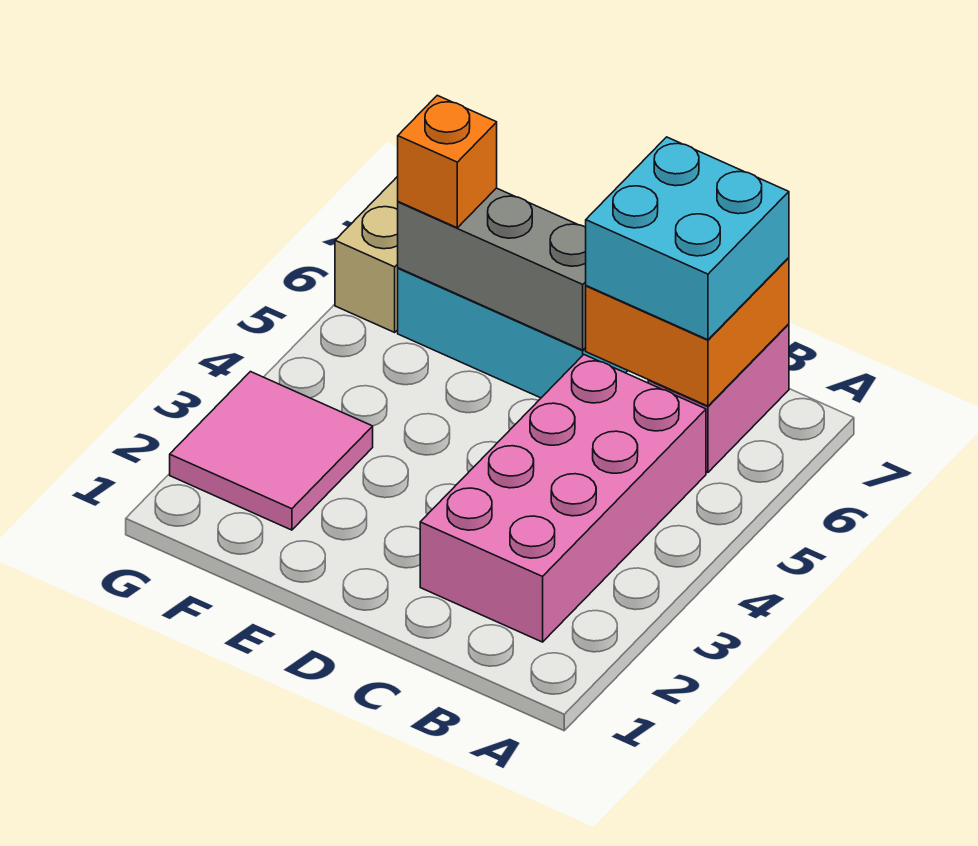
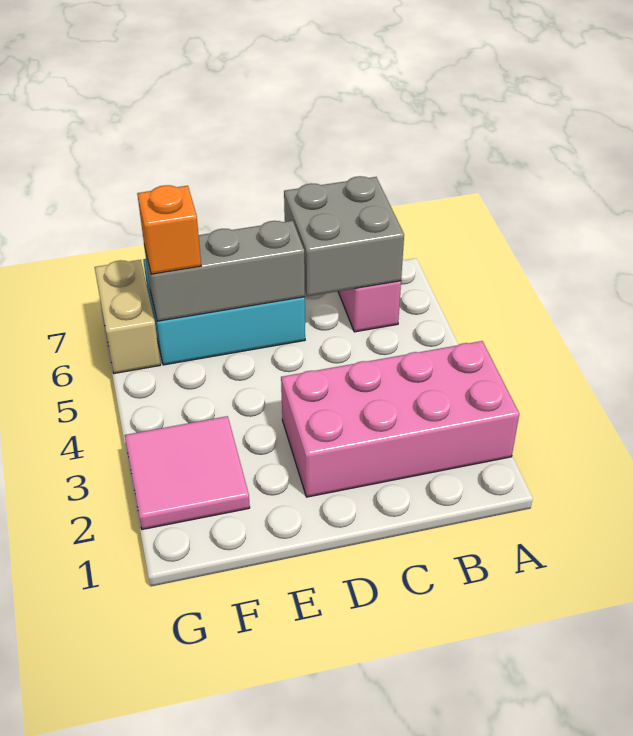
pink 2x4 brick [420,355,706,642] -> pink 2x4 brick turned to [281,341,519,497]
orange 2x2 brick [586,258,789,406] -> grey 2x2 brick [284,176,404,296]
cyan 2x2 brick [586,137,789,340] -> none

